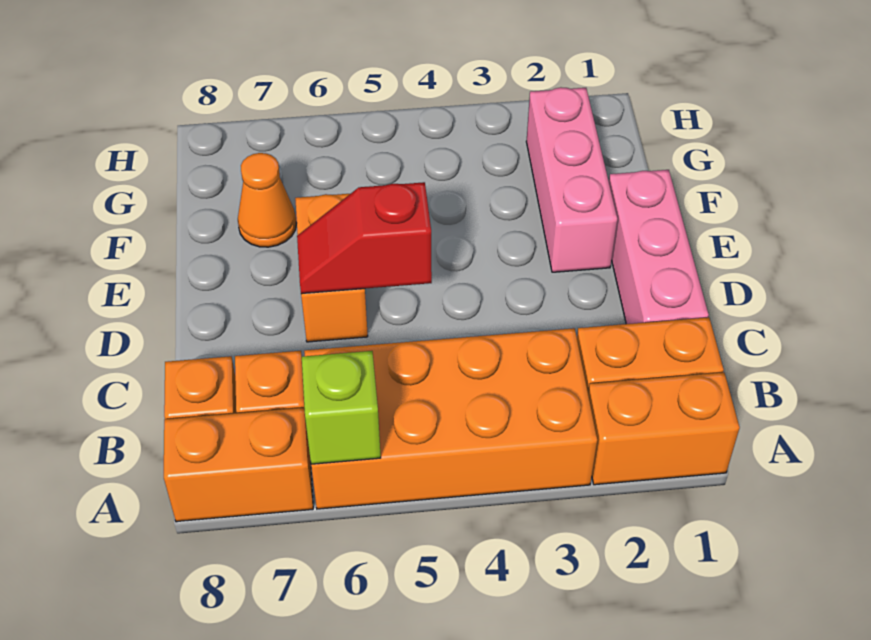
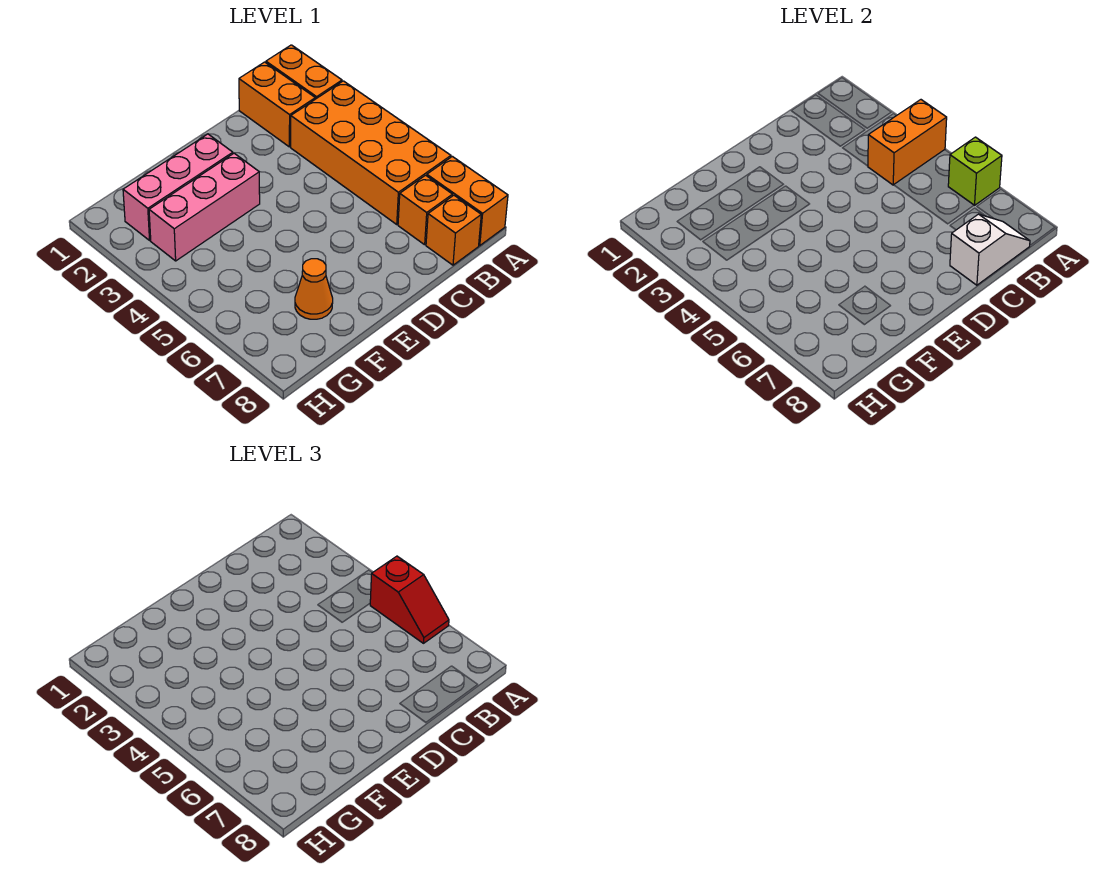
none -> white 1x2 slope [950,214,1030,285]
pink 1x3 brick [609,170,709,324] -> pink 1x3 brick moved to [149,153,260,261]
red 1x2 slope [297,182,432,294] -> red 1x2 slope moved to [370,556,449,643]
orange 1x2 brick [295,194,368,342] -> orange 1x2 brick moved to [868,100,947,185]

